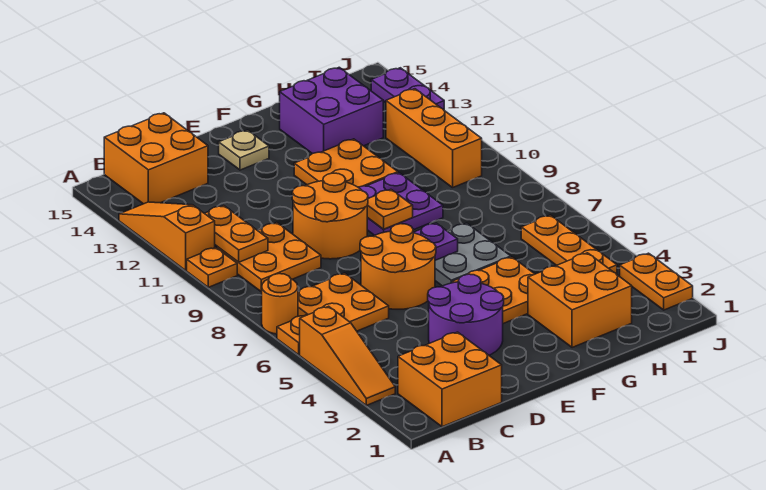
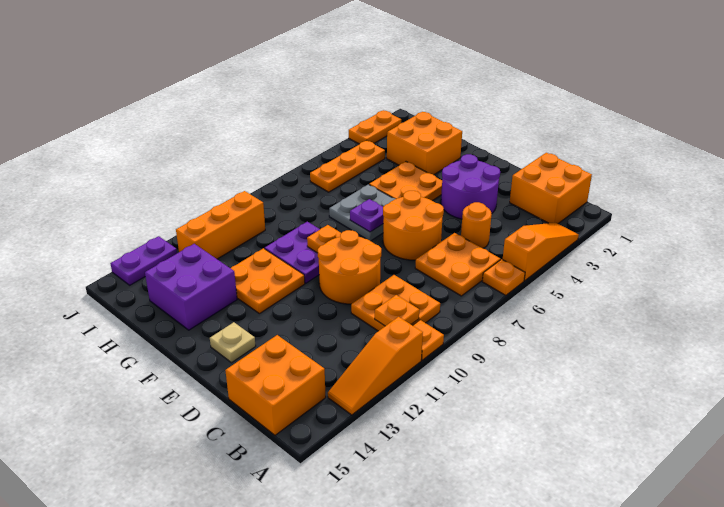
orange 1x1 round brick [262,274,298,334] -> orange 1x1 round brick moved to [461,202,491,248]
orange 1x2 plate [205,205,268,262] -> orange 1x1 plate [375,295,419,326]

